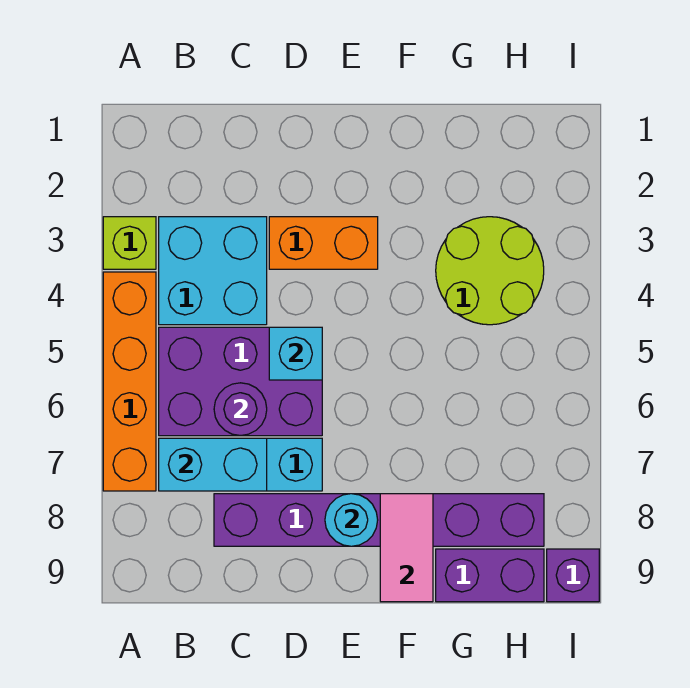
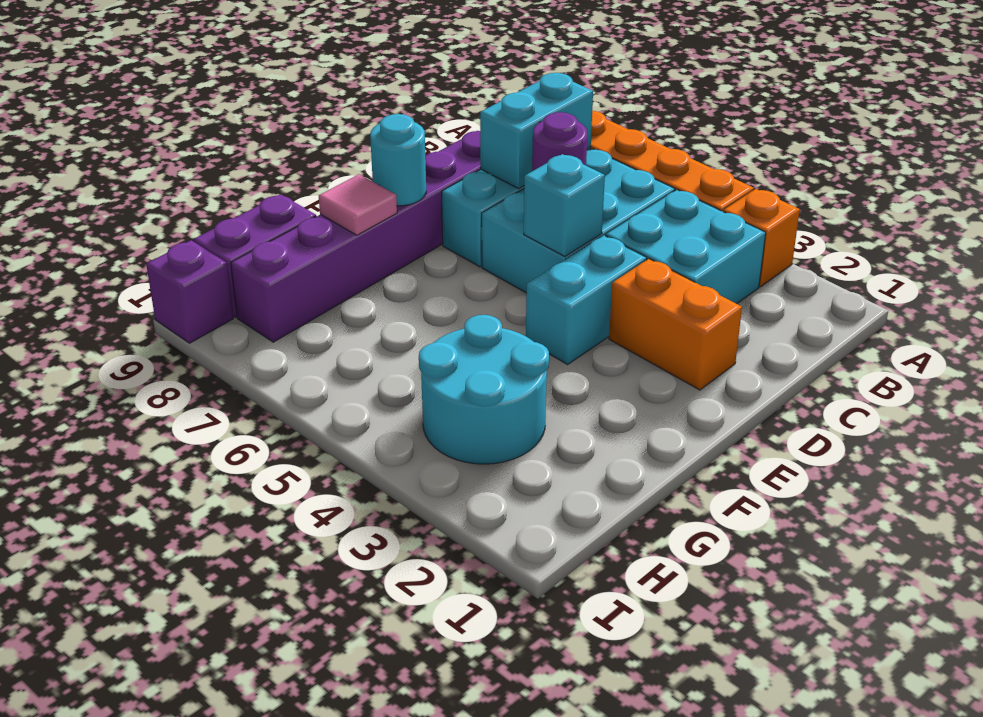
lime 1x1 brick [103,217,156,269] -> orange 1x1 brick [723,189,800,287]
purple 2x3 brick [159,327,322,436] -> cyan 2x3 brick [482,149,675,293]
orange 1x2 brick [269,217,378,269] -> orange 1x2 brick turned to [609,259,742,390]
none -> cyan 1x2 brick [526,236,647,364]
pink 1x2 tile [380,494,433,602] -> pink 1x1 tile [319,174,397,235]
lime 2x2 round brick [436,217,544,325] -> cyan 2x2 round brick [419,315,549,464]

